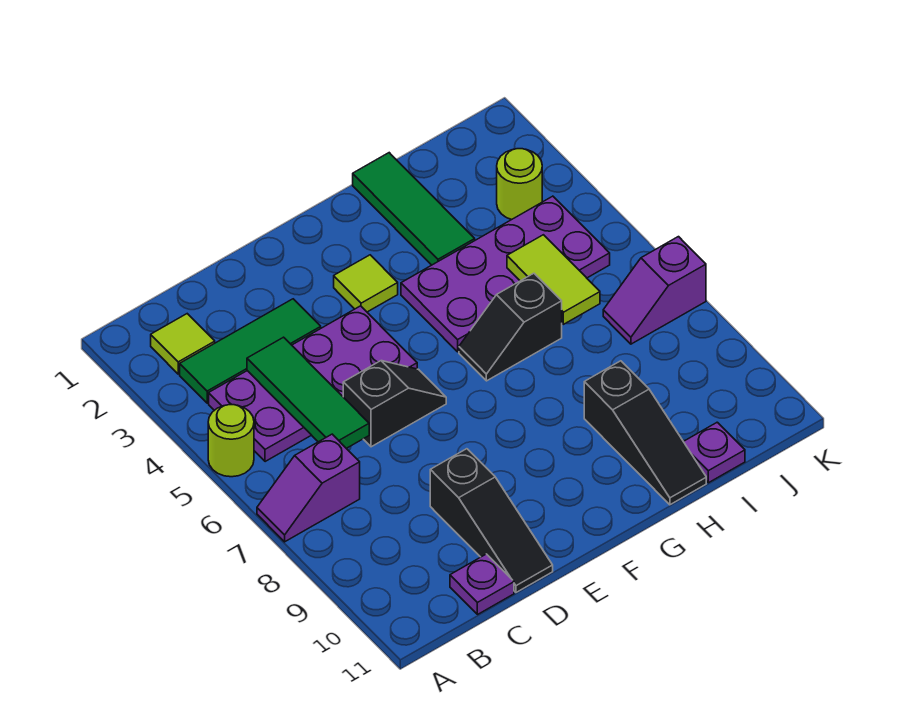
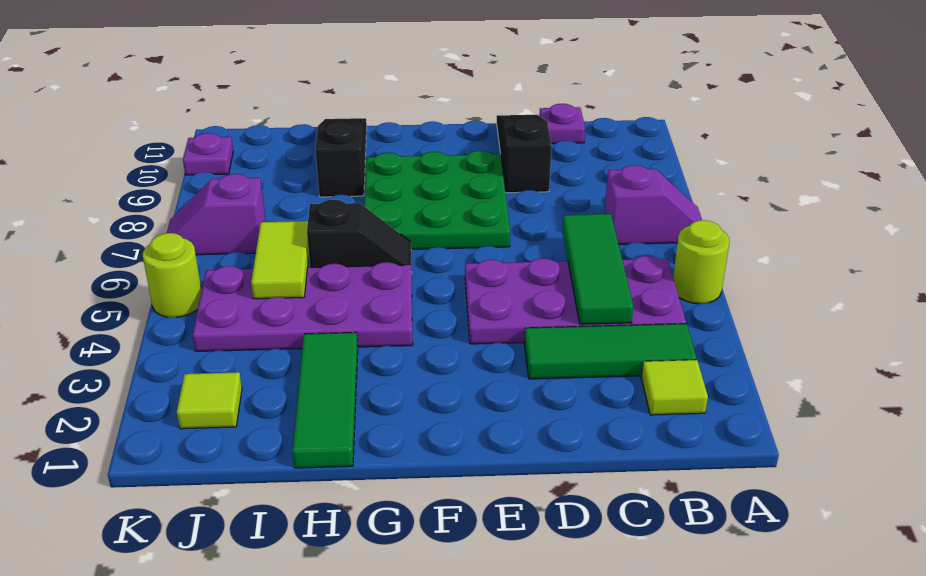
black 1x2 slope [343,361,446,447] -> none
none -> green 3x3 plate [364,151,510,249]
lime 1x1 tile [334,255,398,312] -> lime 1x1 tile moved to [177,372,242,429]
purple 1x1 plate [683,422,745,483] -> purple 1x1 plate moved to [183,133,233,175]
lime 1x1 round brick [497,149,542,220] -> lime 1x1 round brick moved to [143,233,202,317]
purple 1x2 slope [603,237,706,344] -> purple 1x2 slope turned to [167,174,266,255]

